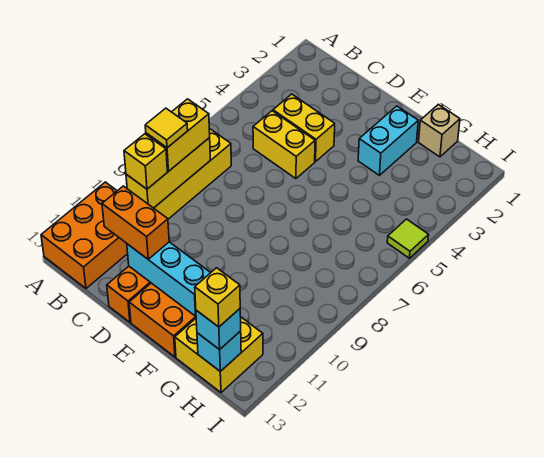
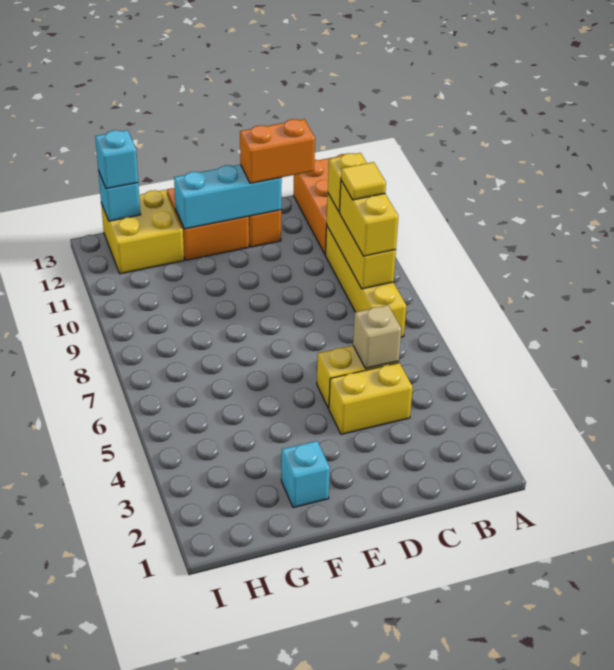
cyan 1x2 brick [358,106,418,175] -> cyan 1x1 brick [281,441,330,508]
tan 1x1 brick [419,104,460,157] -> tan 1x1 brick moved to [353,305,401,369]
yellow 1x1 brick [195,268,240,327] -> none
lime 1x1 tile [387,219,429,258] -> none

